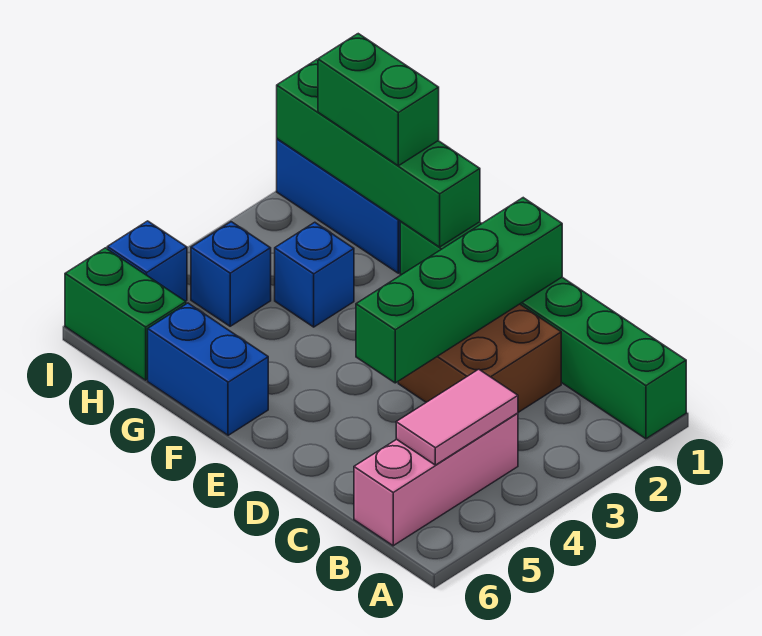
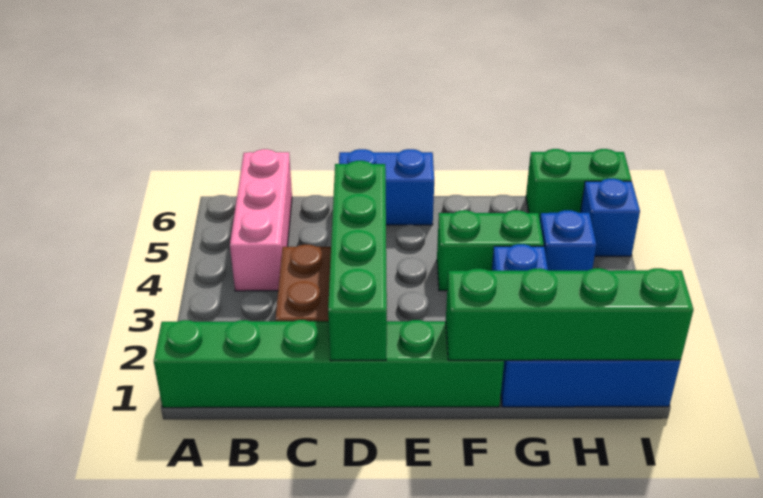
pink 1x2 tile [396,369,518,465] -> none
blue 1x2 brick [148,303,268,435] -> blue 1x2 brick moved to [339,149,434,225]
green 1x2 brick [318,34,439,166] -> green 1x2 brick moved to [437,210,544,291]

